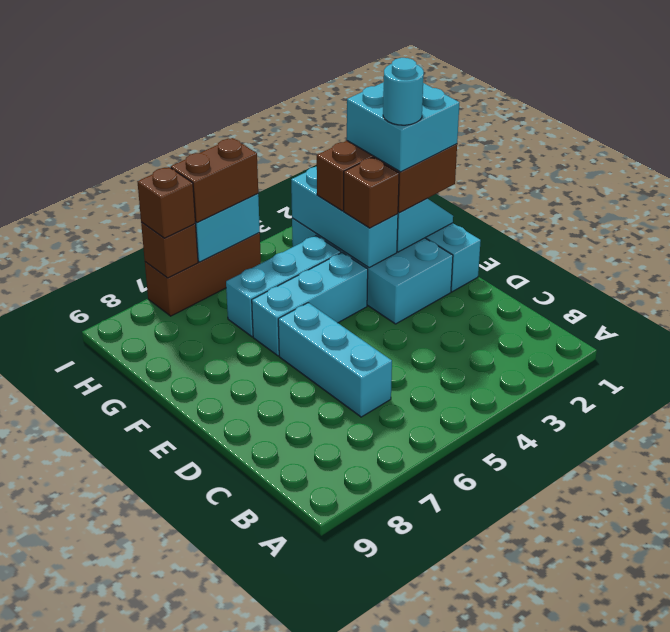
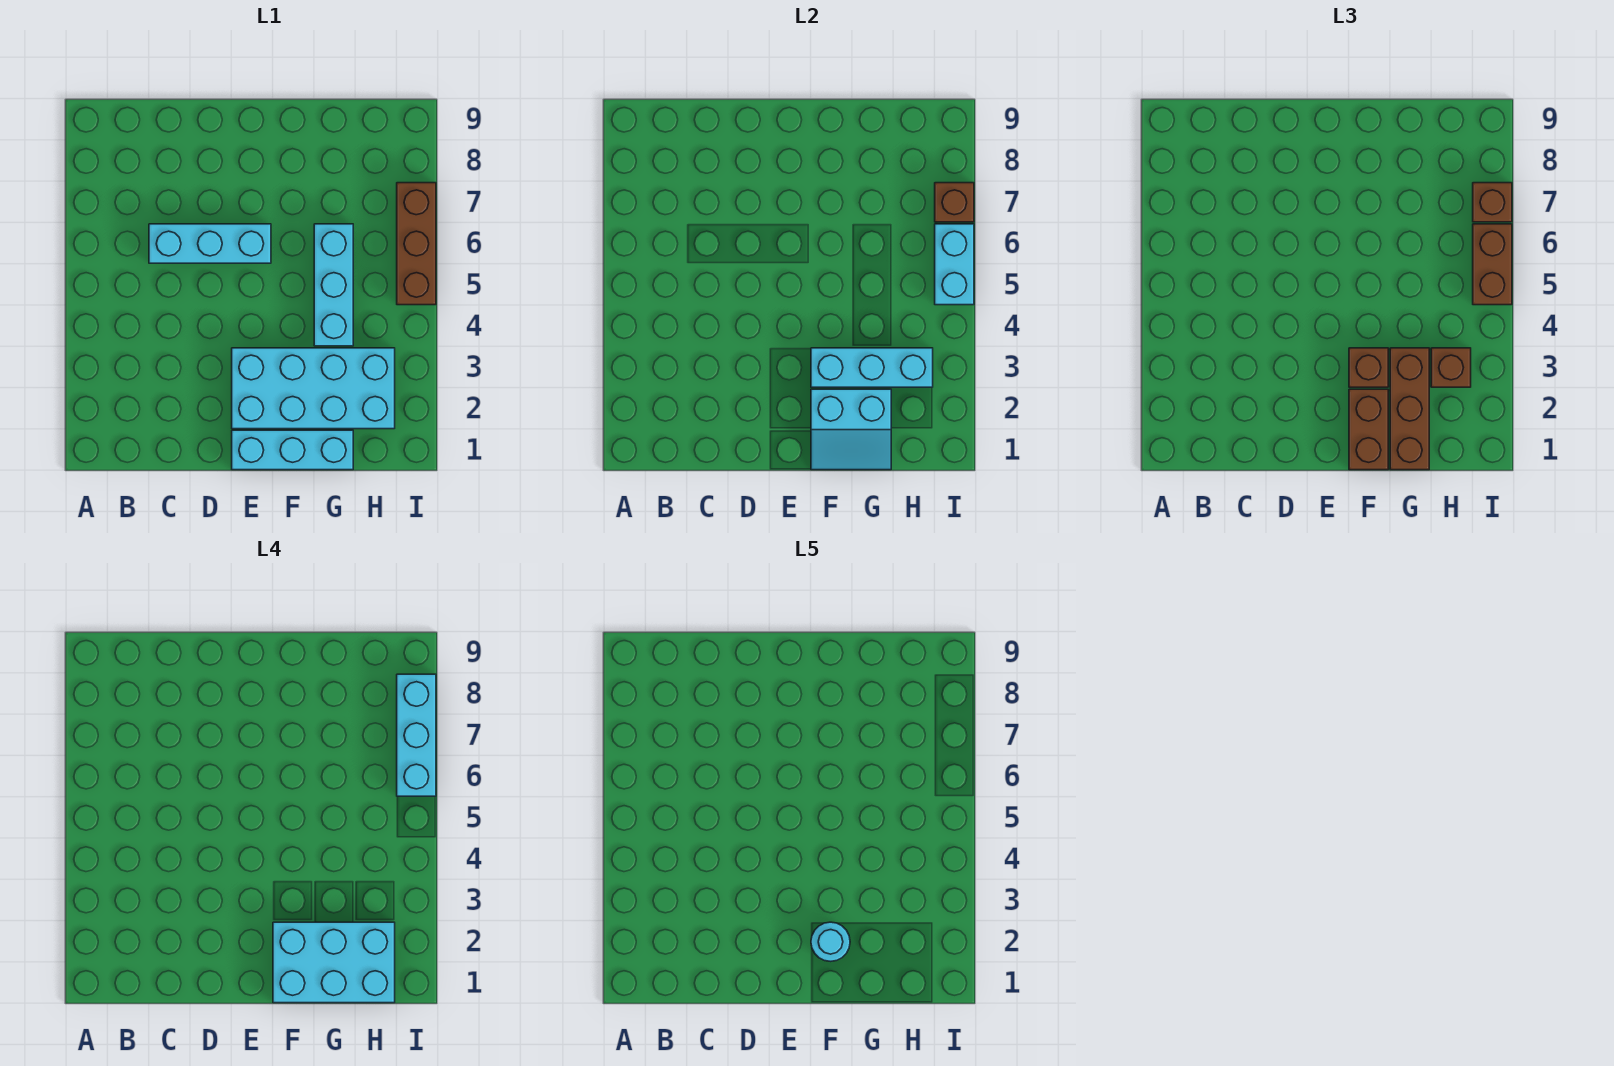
cyan 2x2 brick [347,82,459,172] -> cyan 2x3 brick [273,922,395,1003]
cyan 1x3 brick [252,253,368,356] -> cyan 1x3 brick moved to [397,674,436,796]
none -> brown 1x1 brick [1431,348,1471,387]

